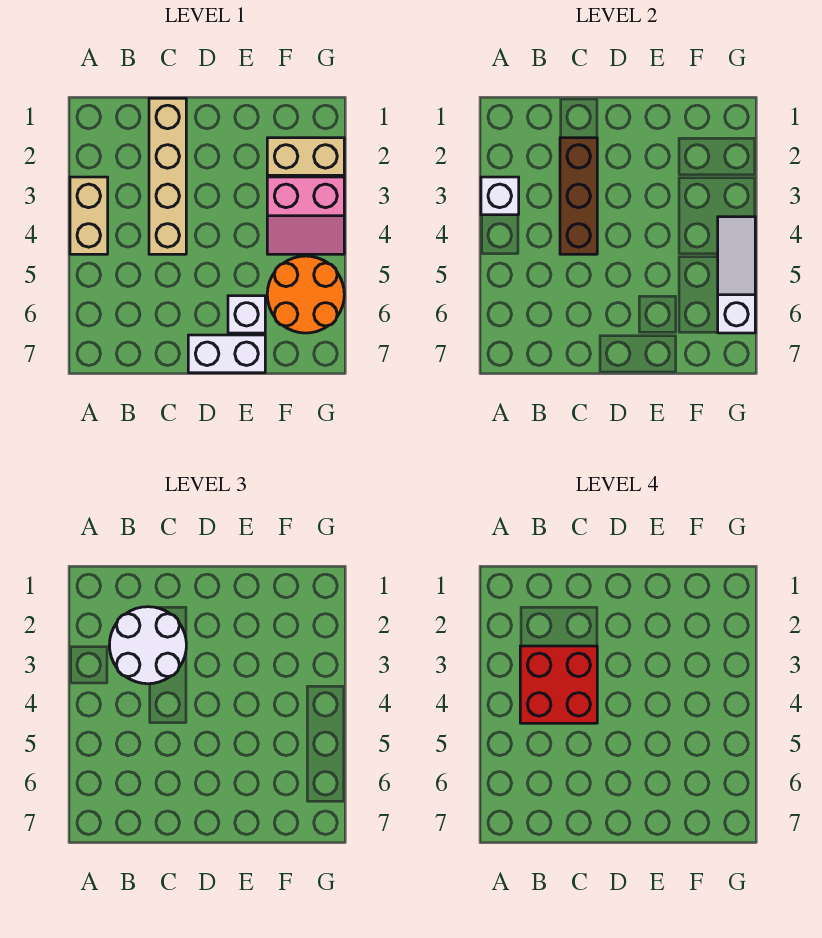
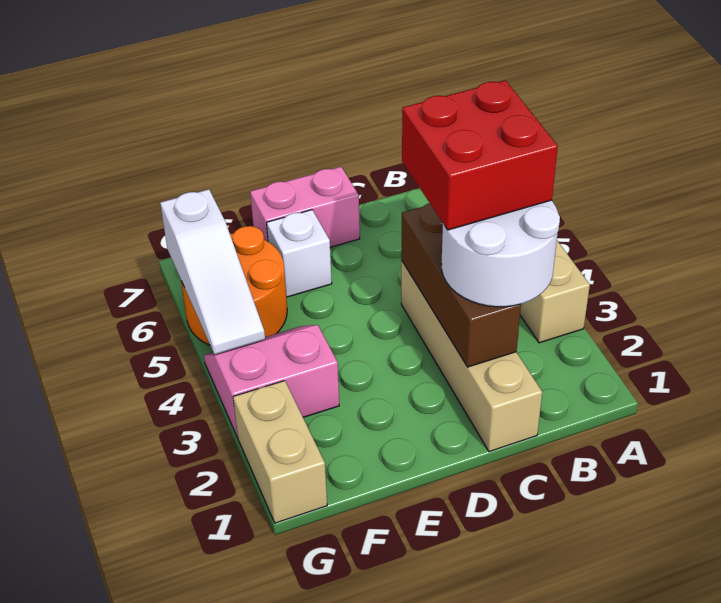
white 1x1 brick [481,177,519,215] -> none
white 1x2 brick [188,335,265,373] -> pink 1x2 brick [250,167,360,247]
tan 1x2 brick [267,138,344,175] -> tan 1x2 brick turned to [233,381,327,523]

